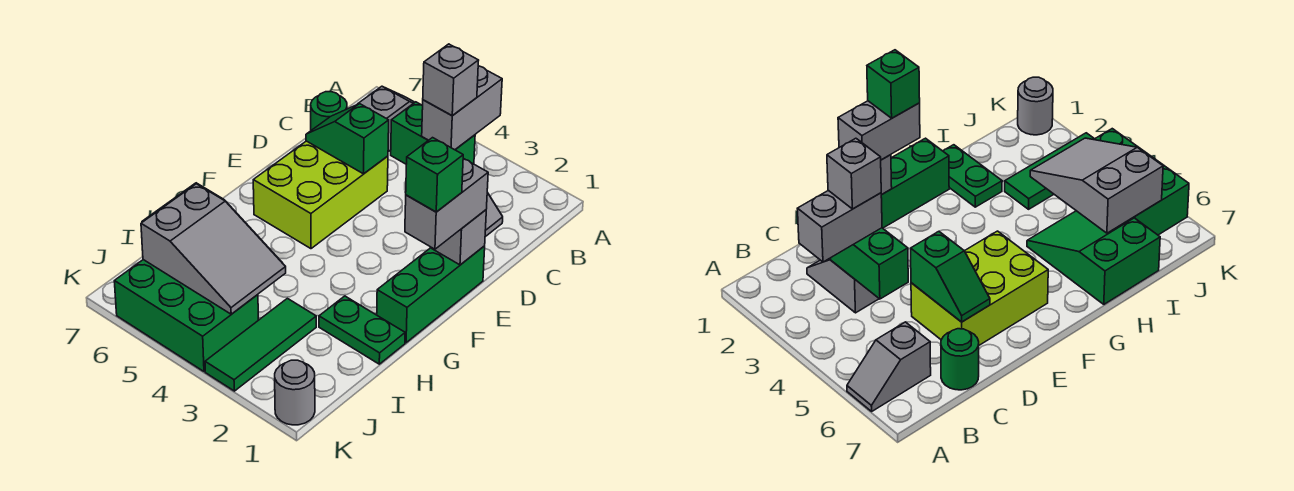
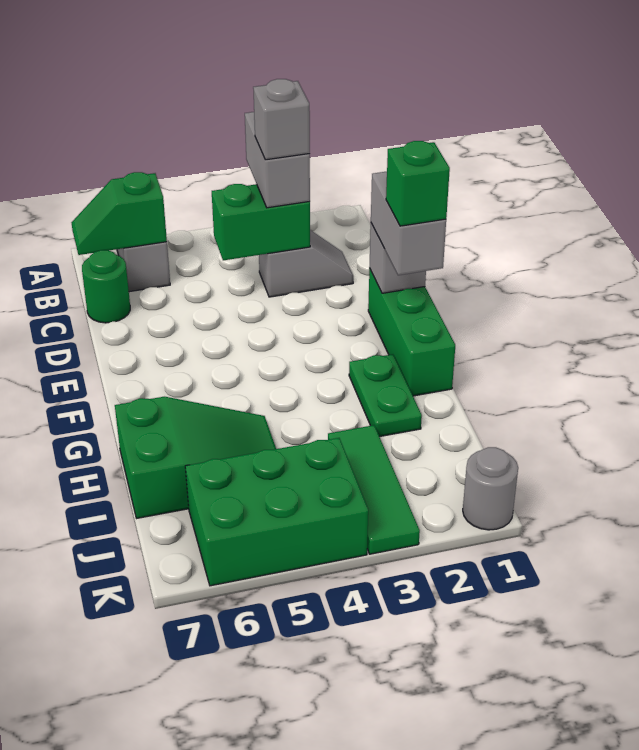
lime 2x3 brick [253,141,388,249] -> none
green 1x2 slope [306,104,389,174] -> green 1x2 slope moved to [71,172,167,255]
green 1x2 plate [319,296,405,364] -> green 1x2 plate turned to [349,354,422,437]
grey 2x3 slope [141,184,286,314] -> none

